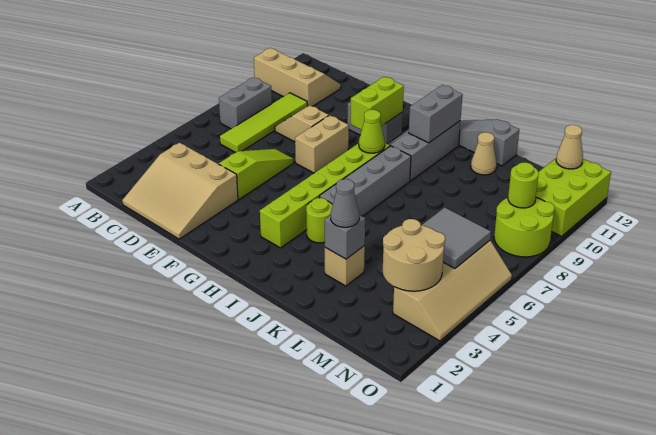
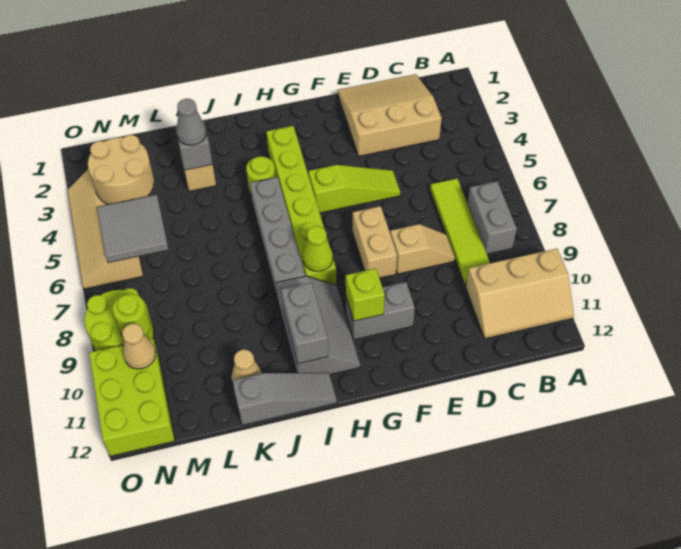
lime 1x3 slope [219,149,294,199] -> lime 1x3 slope turned to [309,165,400,213]
lime 1x2 brick [350,77,404,130] -> lime 1x1 brick [346,268,385,321]
tan 1x1 cone [556,125,583,169] -> tan 1x1 cone moved to [122,324,156,369]

